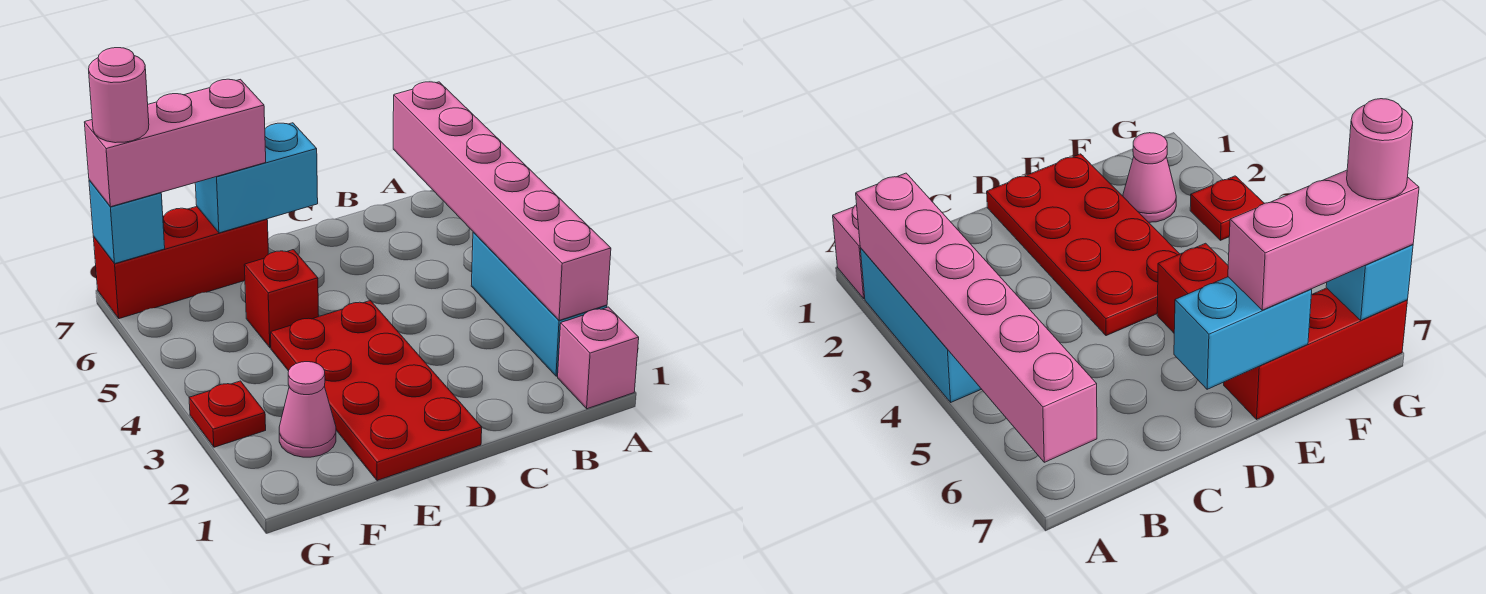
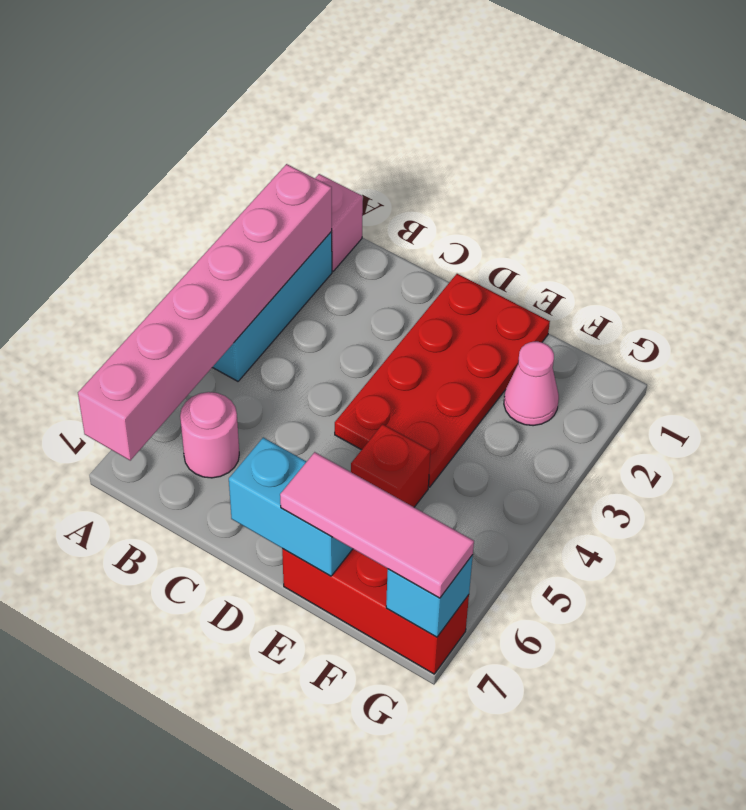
pink 1x3 brick [84,79,266,207] -> pink 1x3 tile [280,452,474,598]
red 1x1 plate [189,381,266,447] -> none
pink 1x1 round brick [89,48,149,143] -> pink 1x1 round brick moved to [180,392,239,478]

